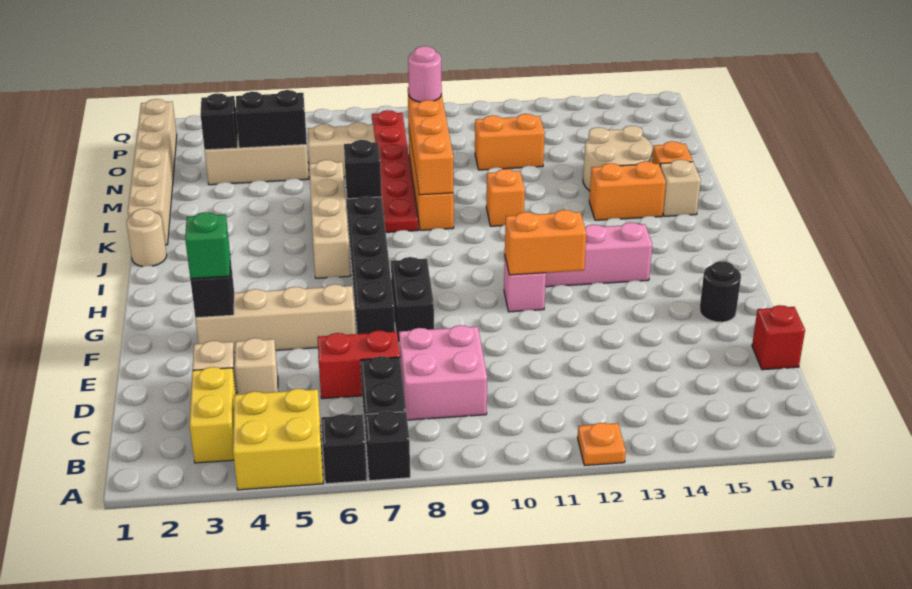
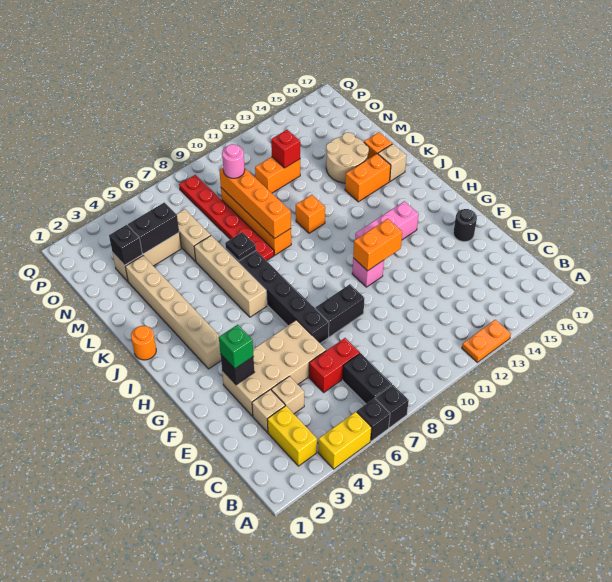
yellow 2x2 brick [233,389,323,490] -> yellow 1x2 brick [318,412,372,469]
orange 1x1 plate [578,423,626,465] -> orange 1x2 plate [462,320,511,362]
pink 2x2 brick [399,325,487,420] -> none
red 1x1 brick [752,305,805,370] -> red 1x1 brick moved to [271,130,300,168]
tan 1x4 brick [195,284,356,353] -> tan 2x4 brick [222,320,326,416]
black 1x2 brick [391,257,434,343] -> black 1x2 brick turned to [315,284,364,337]
tan 1x1 round brick [126,208,167,267] -> orange 1x1 round brick [131,326,156,360]
tan 1x6 brick [128,99,177,245] -> tan 1x6 brick moved to [125,256,221,369]
black 1x1 brick [344,140,382,199] -> black 1x1 plate [225,232,256,261]
tan 1x2 brick [308,122,375,177] -> tan 1x2 brick turned to [177,209,211,261]

